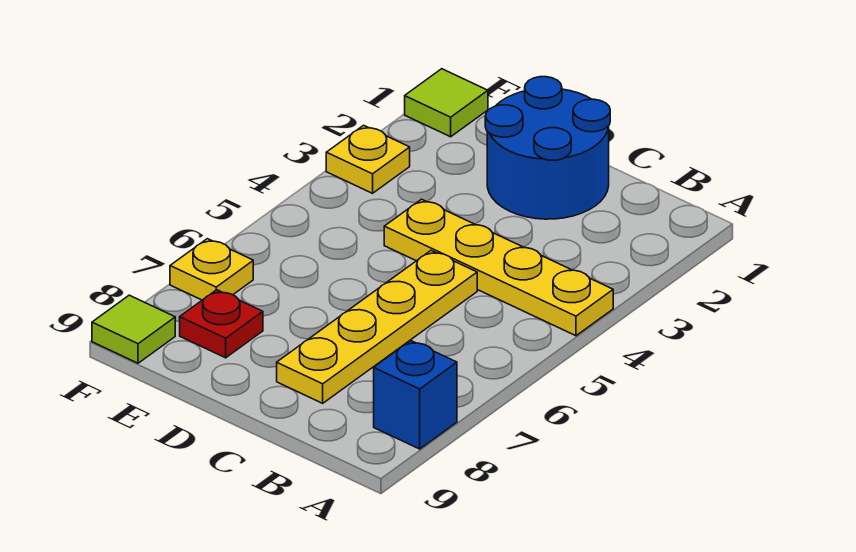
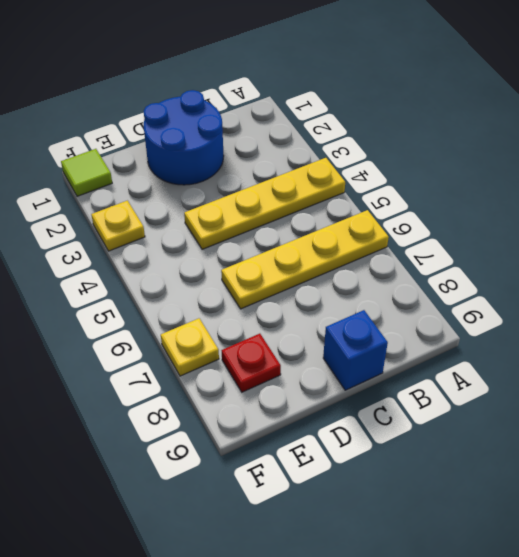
blue 1x1 brick [374,341,457,449] -> blue 1x1 brick moved to [323,310,388,390]
yellow 1x4 plate [277,251,477,403] -> yellow 1x4 plate turned to [221,210,389,309]
lime 1x1 tile [92,295,175,363] -> none

